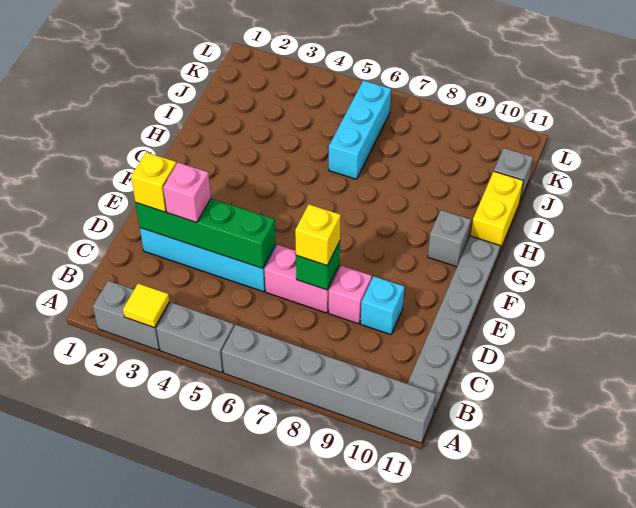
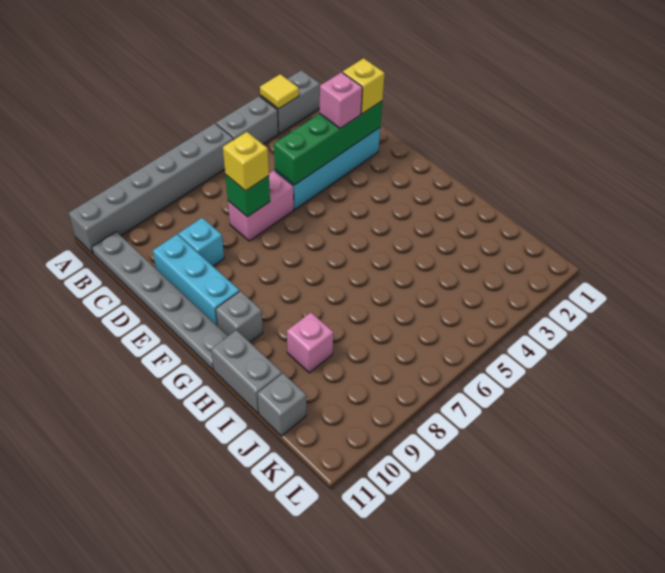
pink 1x1 brick [329,266,372,324] -> pink 1x1 brick moved to [287,313,333,373]
yellow 1x2 brick [471,172,523,250] -> grey 1x2 brick [211,330,282,413]
cyan 1x3 brick [329,80,391,179] -> cyan 1x3 brick moved to [153,234,239,326]

